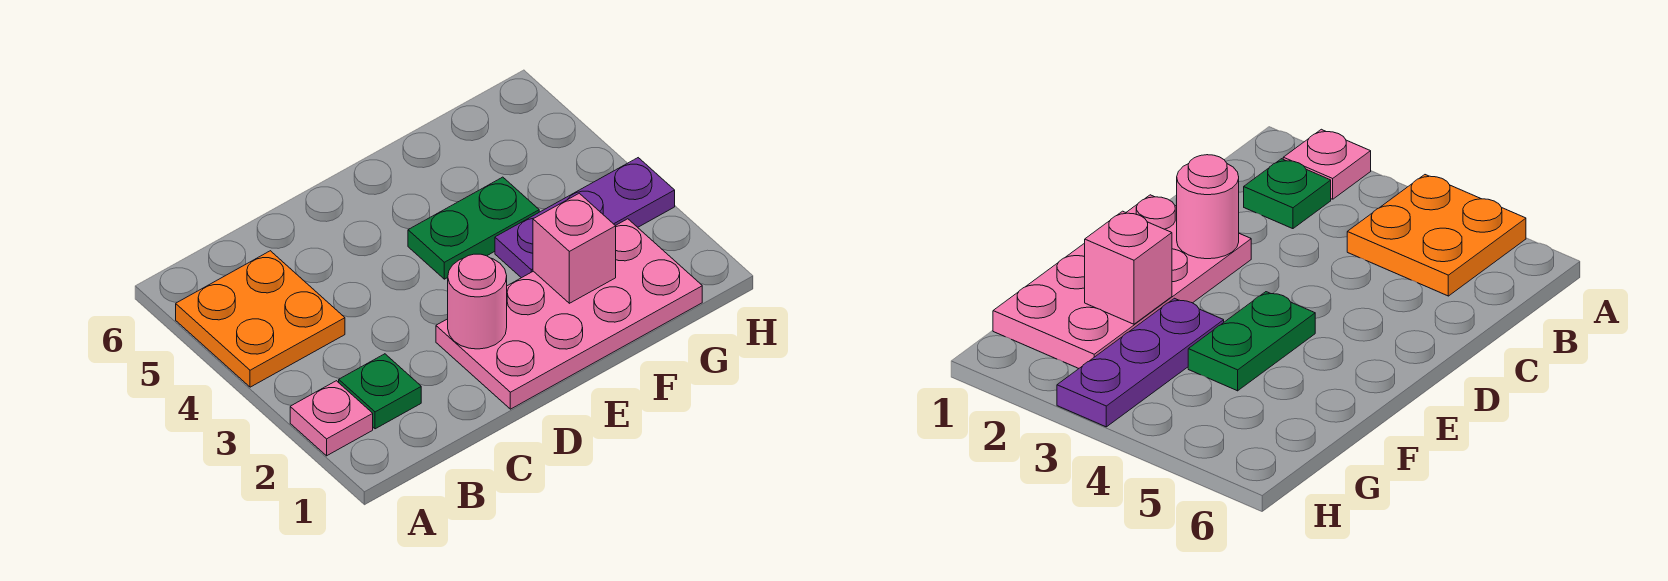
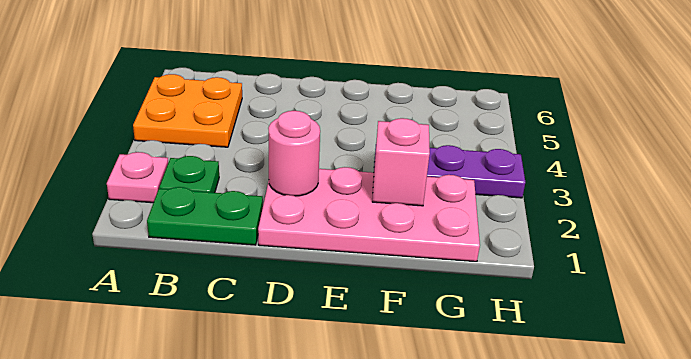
green 1x2 plate [408,177,539,279] -> green 1x2 plate moved to [147,187,263,245]

